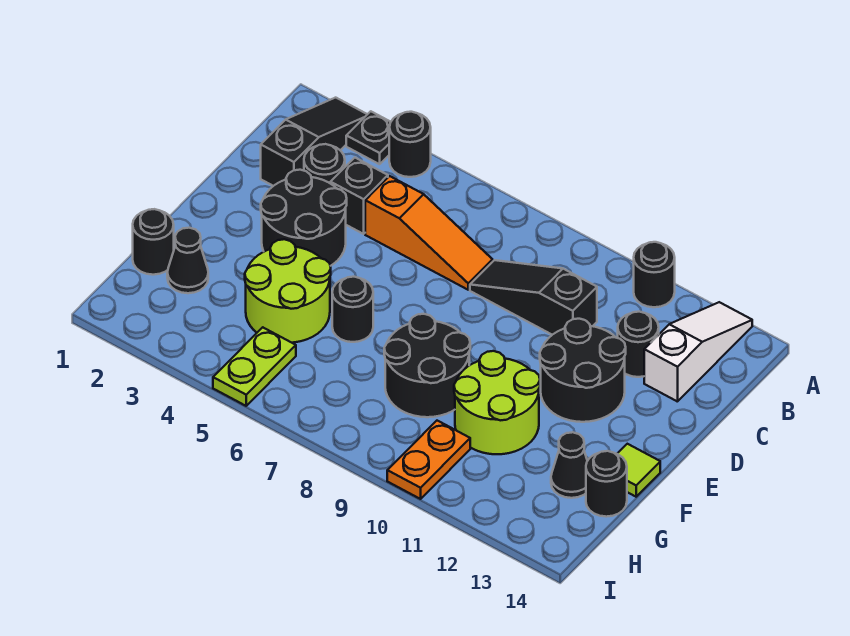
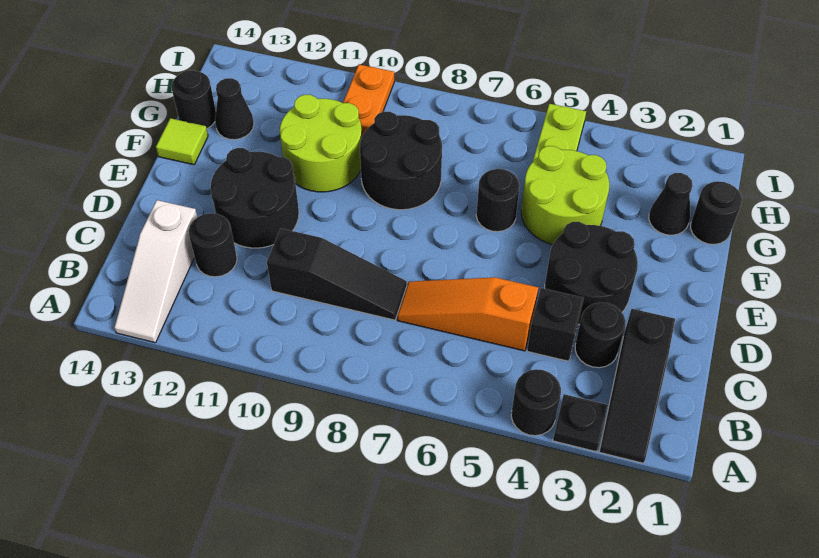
black 1x1 round brick [634,242,675,307] -> none

